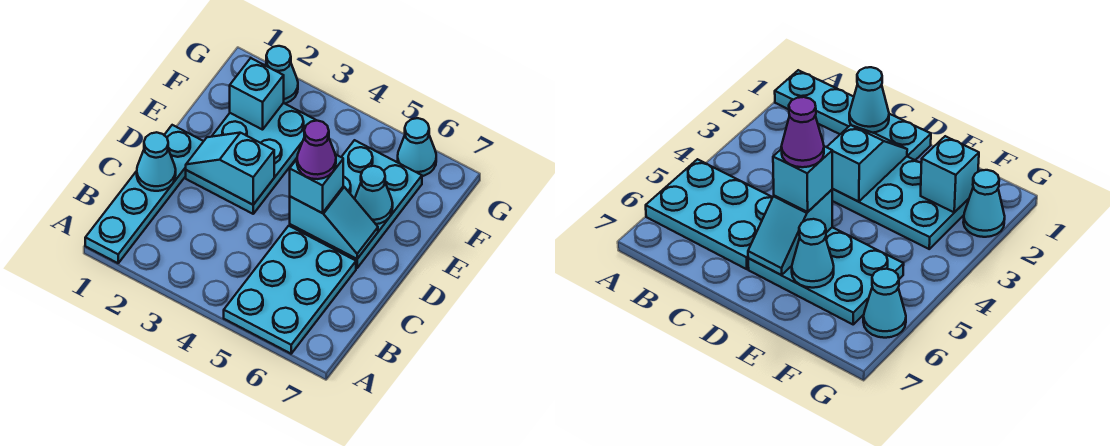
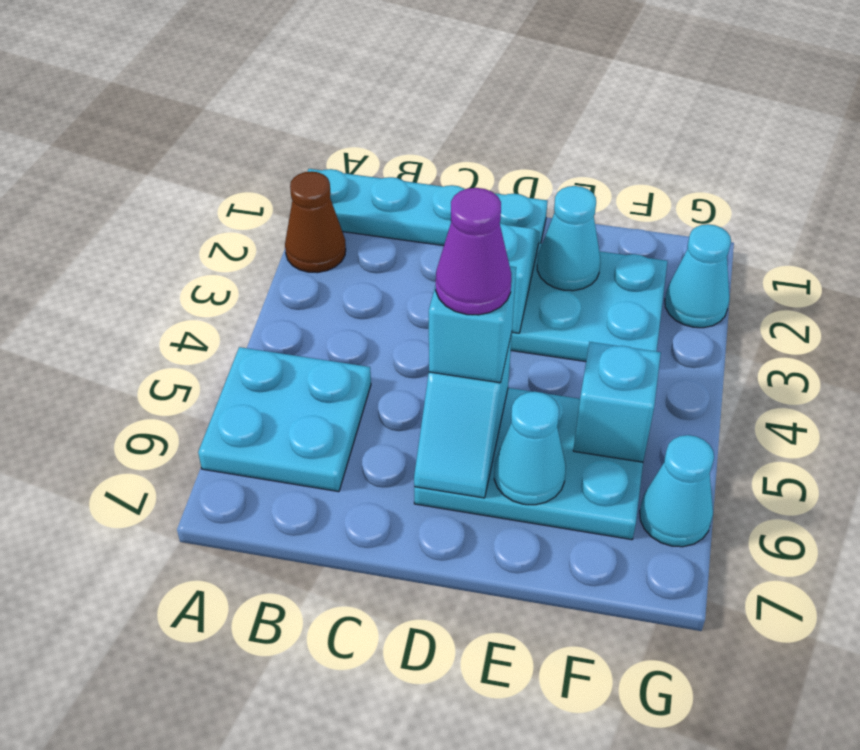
none -> brown 1x1 cone [285,171,346,273]
cyan 2x3 plate [224,226,356,354] -> cyan 2x2 plate [198,347,371,492]
cyan 1x1 cone [137,132,176,191] -> cyan 1x1 cone moved to [537,186,600,291]
cyan 1x1 brick [230,58,284,130] -> cyan 1x1 brick moved to [573,342,661,462]

